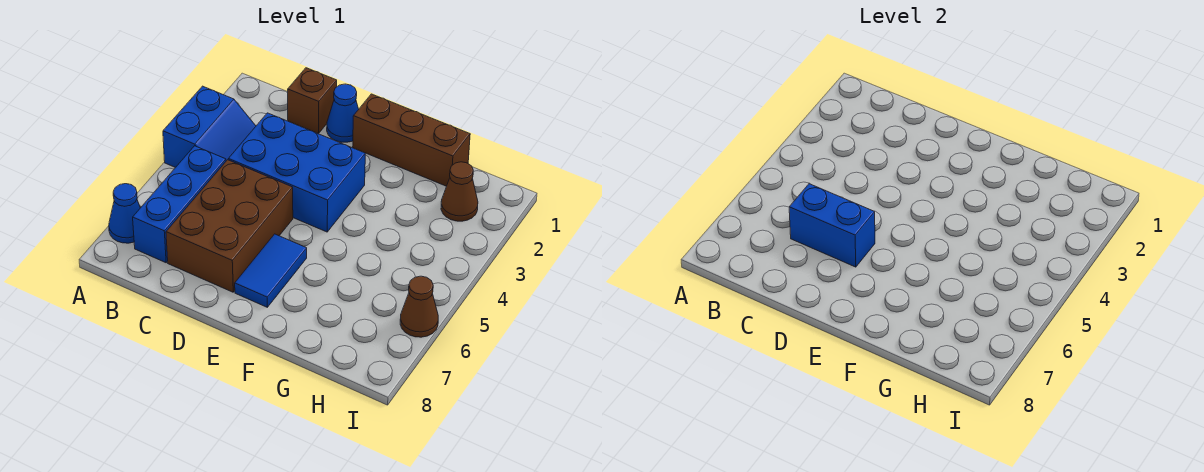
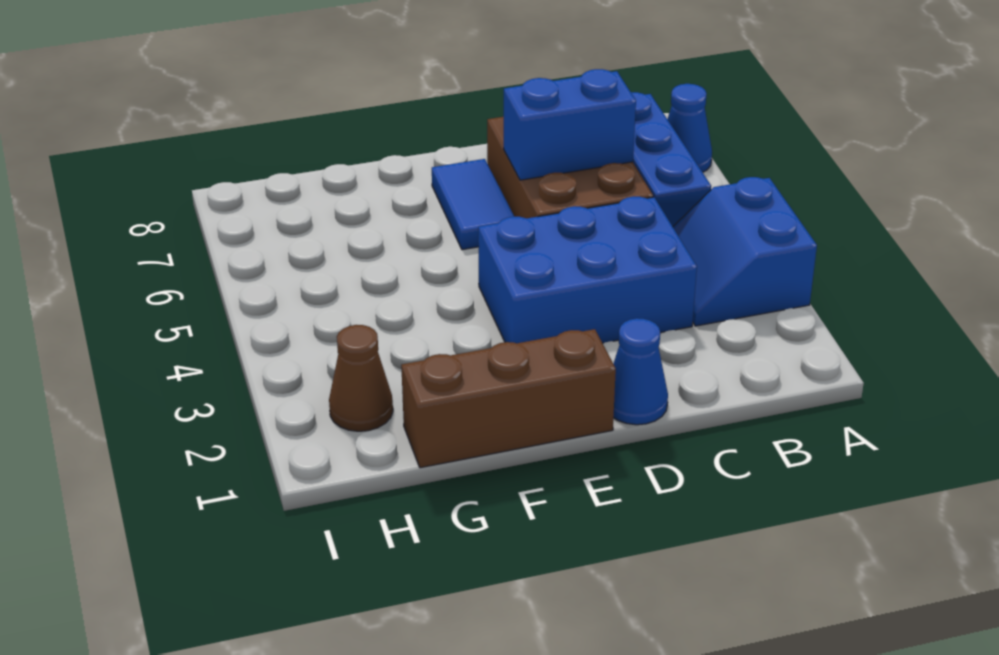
brown 1x1 brick [288,68,337,134] -> none
brown 1x1 cone [400,276,438,337] -> none

